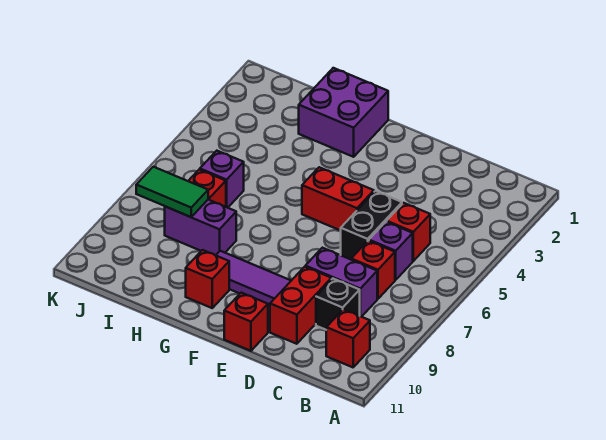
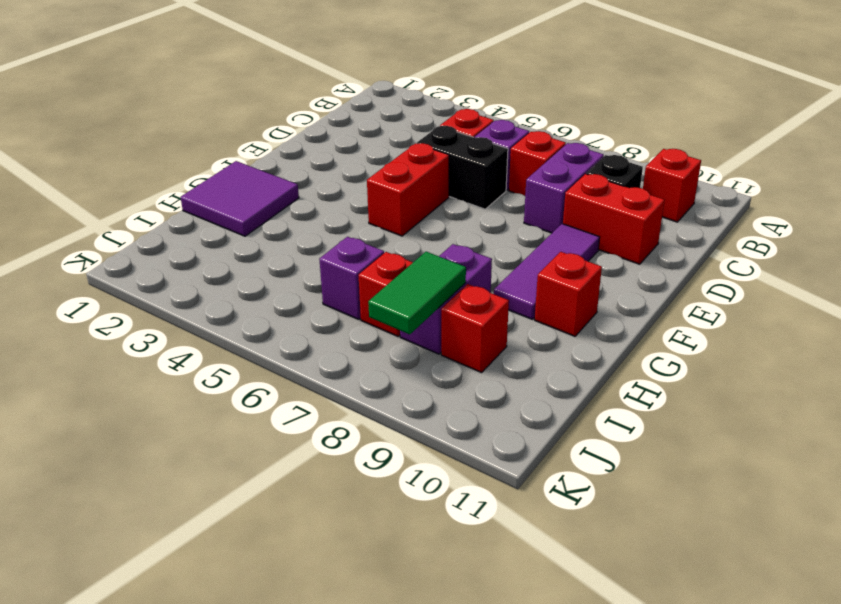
red 1x1 brick [224,293,268,351] -> red 1x1 brick moved to [441,284,509,373]
purple 2x2 brick [299,68,388,157] -> purple 2x2 tile [181,161,299,236]

